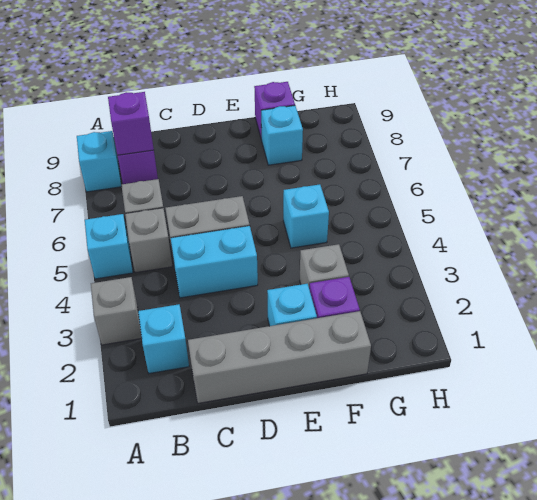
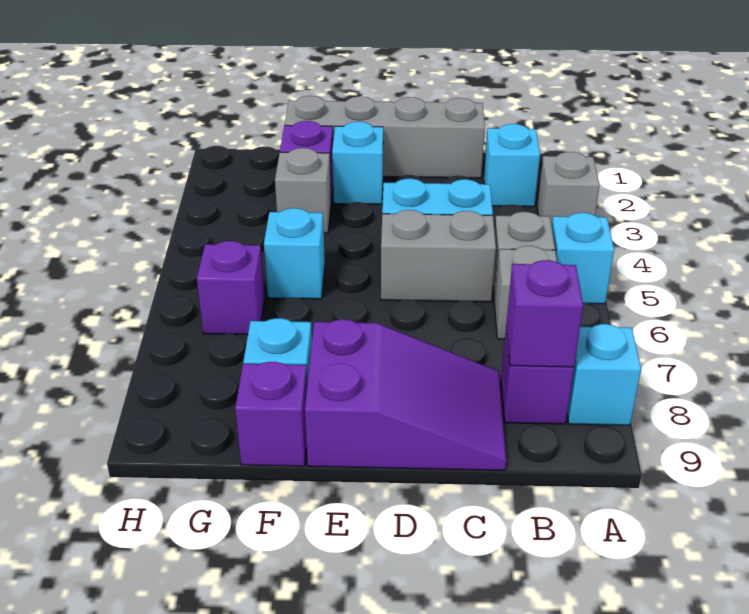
none -> purple 2x3 slope [305,319,506,470]
none -> purple 1x1 brick [197,241,265,335]

